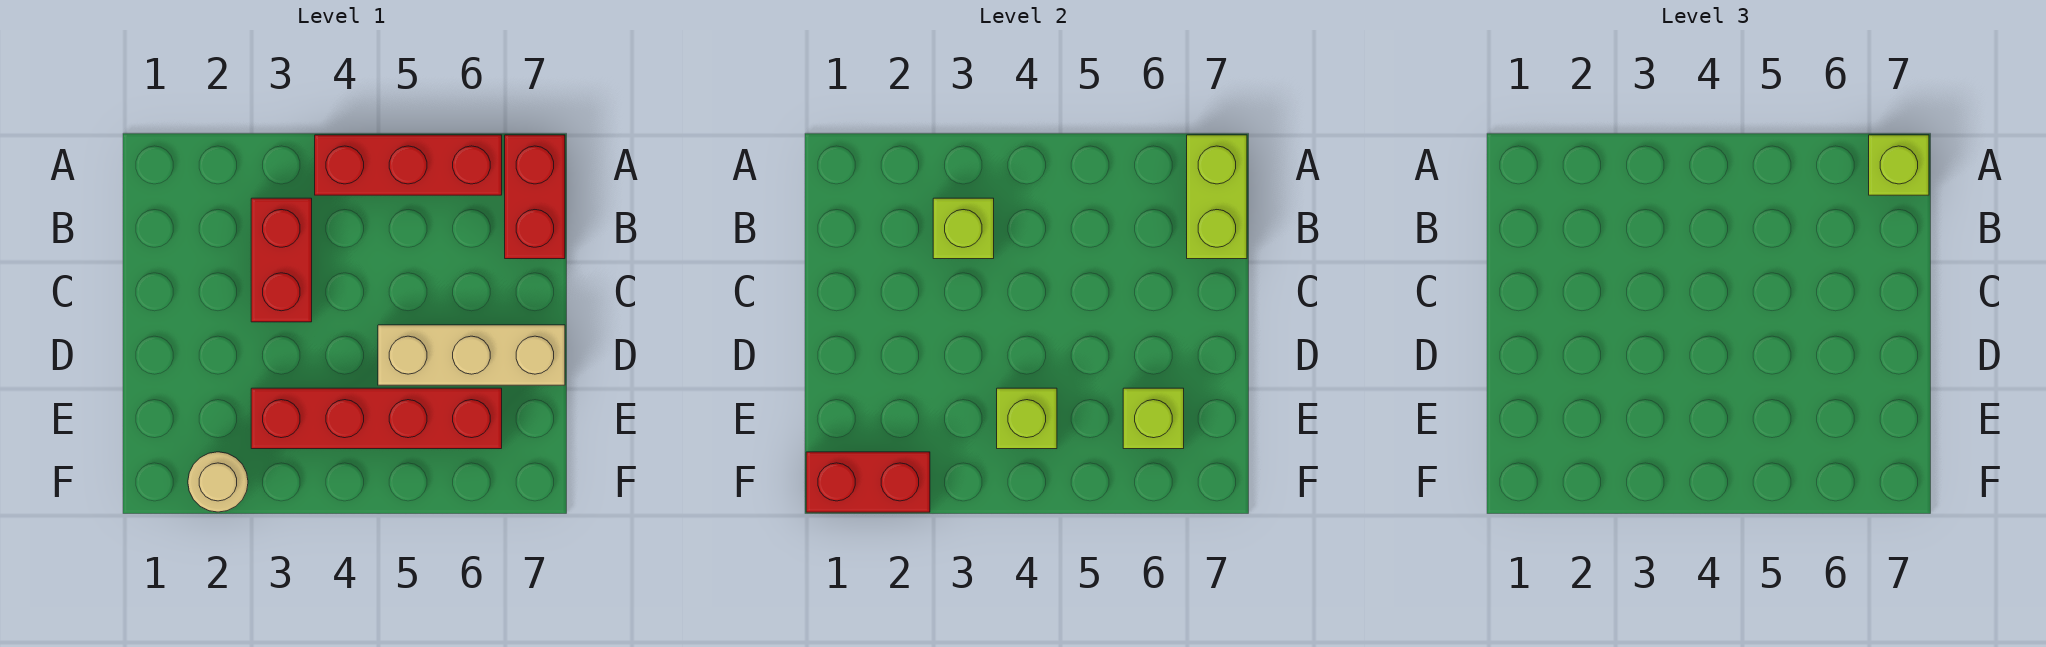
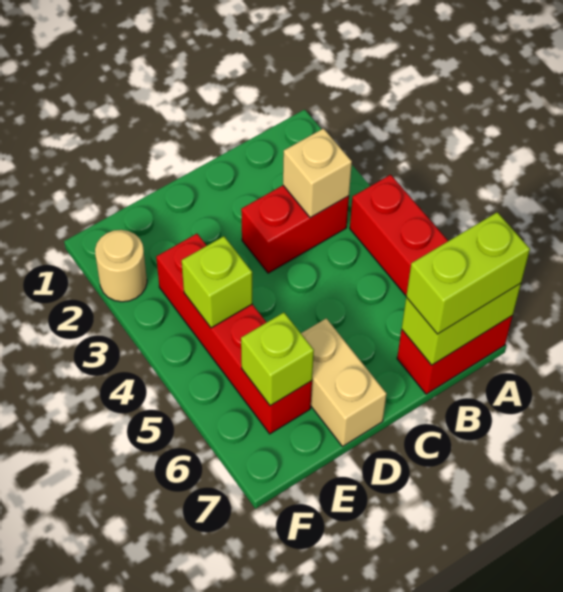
lime 1x1 brick [1869,135,1929,195] -> lime 1x2 brick [406,212,530,334]
lime 1x1 brick [933,198,994,259] -> tan 1x1 brick [283,128,352,218]
tan 1x3 brick [378,325,565,385] -> tan 1x2 brick [301,318,387,446]
red 1x2 brick [806,452,930,512] -> none

